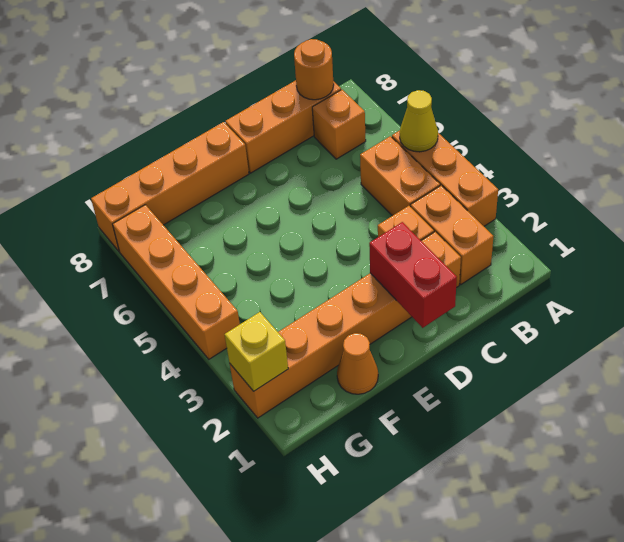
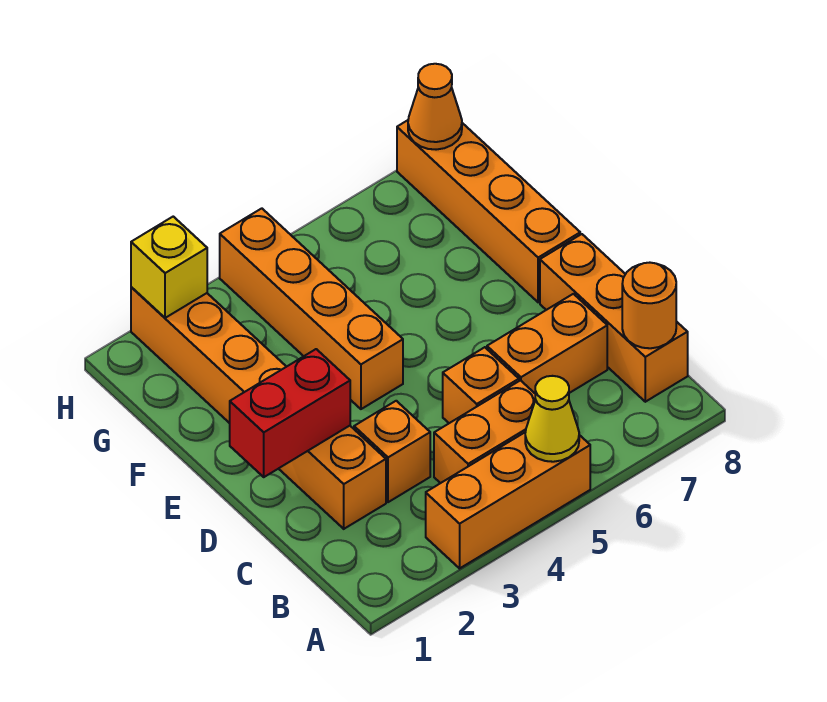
orange 1x2 brick [411,186,494,284] -> orange 1x2 brick moved to [487,294,607,393]
orange 1x1 brick [312,90,366,159] -> orange 1x1 brick moved to [443,347,519,423]
orange 1x1 cone [337,333,378,394] -> orange 1x1 cone moved to [408,64,462,150]
orange 1x4 brick [113,205,240,359] -> orange 1x4 brick turned to [220,208,403,409]

